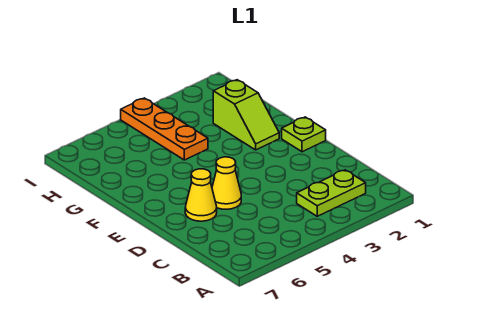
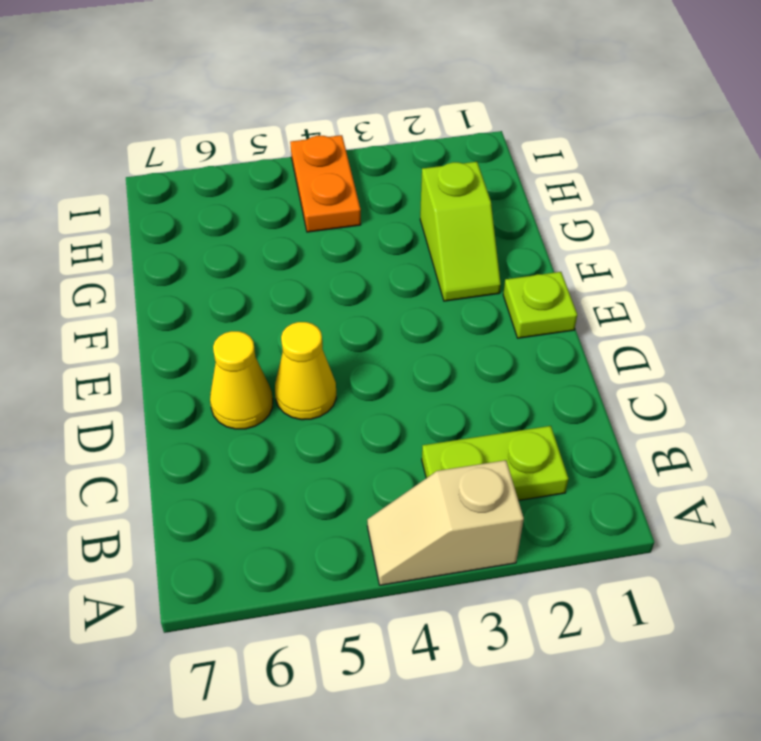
none -> tan 1x2 slope [367,460,524,585]
orange 1x3 plate [121,98,208,160] -> orange 1x2 plate [290,135,361,232]

